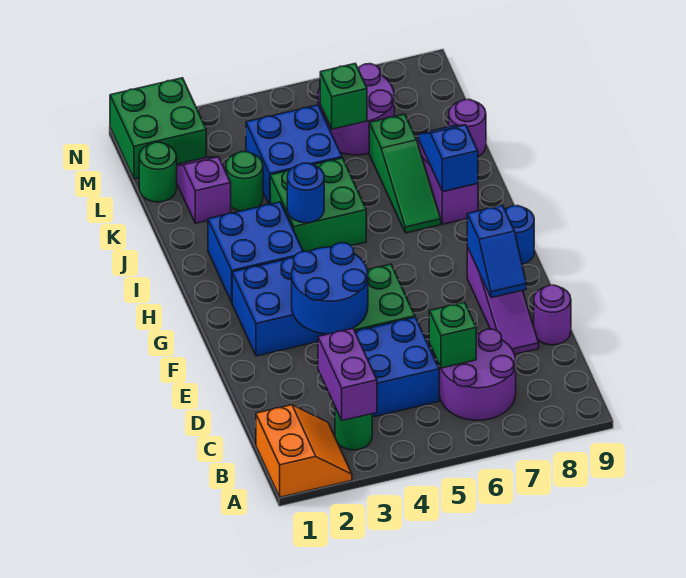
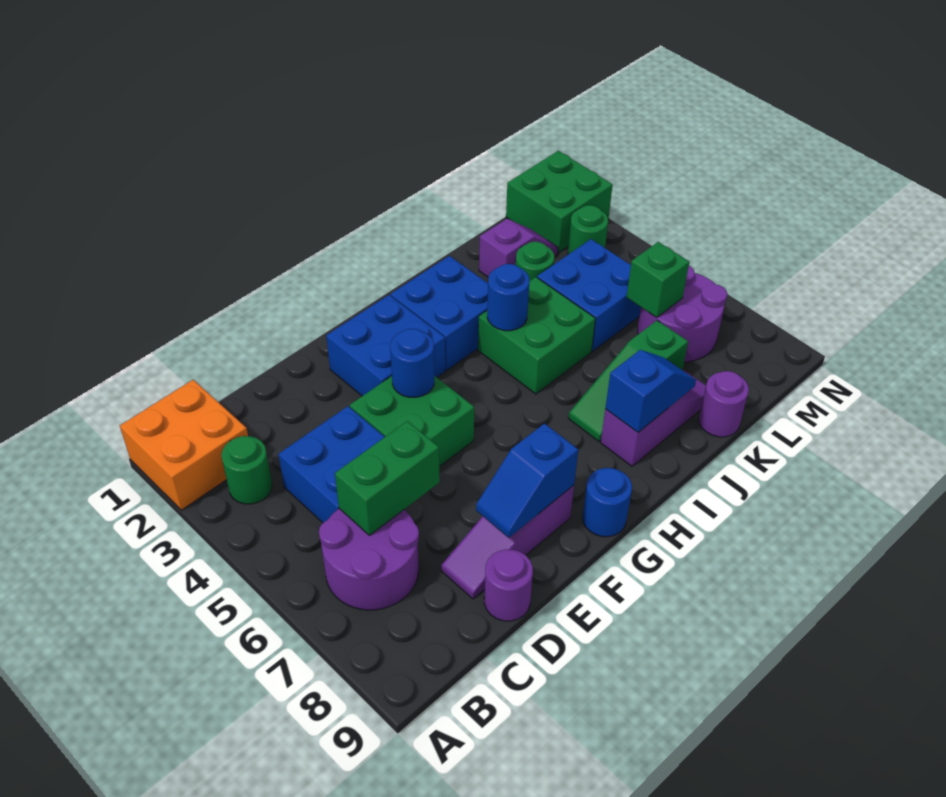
orange 2x2 slope [256,405,352,497] -> orange 2x2 brick [120,380,248,510]
purple 1x2 brick [318,328,377,421] -> none
green 1x1 brick [429,302,476,368] -> green 1x2 brick [335,421,440,535]
blue 2x2 round brick [292,243,368,334] -> blue 1x1 round brick [390,329,434,397]
green 1x1 round brick [139,142,177,202] -> green 1x1 round brick moved to [568,205,608,254]

